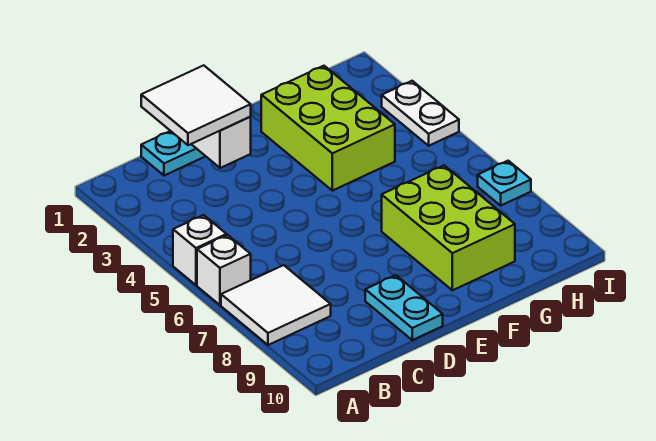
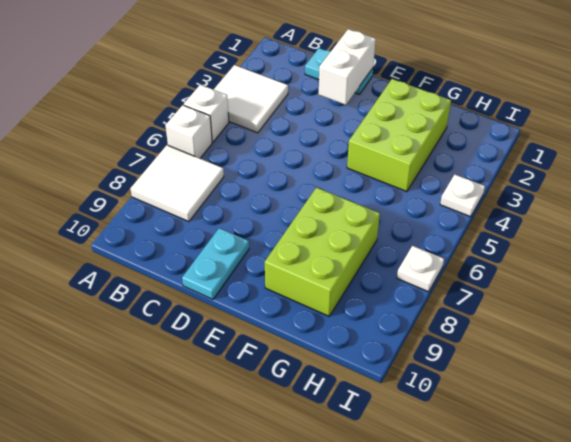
white 2x2 tile [141,65,251,145] -> white 2x2 tile moved to [214,65,288,133]
white 1x2 plate [382,81,459,146] -> white 1x1 plate [440,175,485,217]
cyan 1x1 plate [478,161,531,205] -> white 1x1 plate [397,246,444,292]

